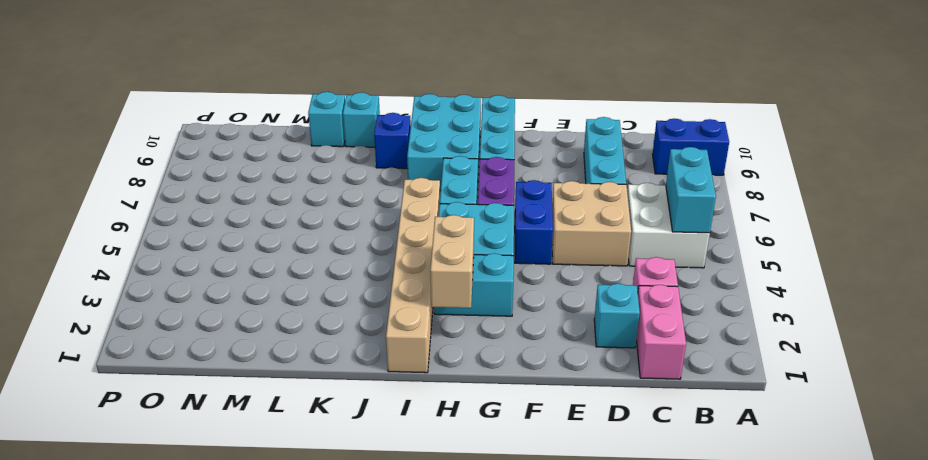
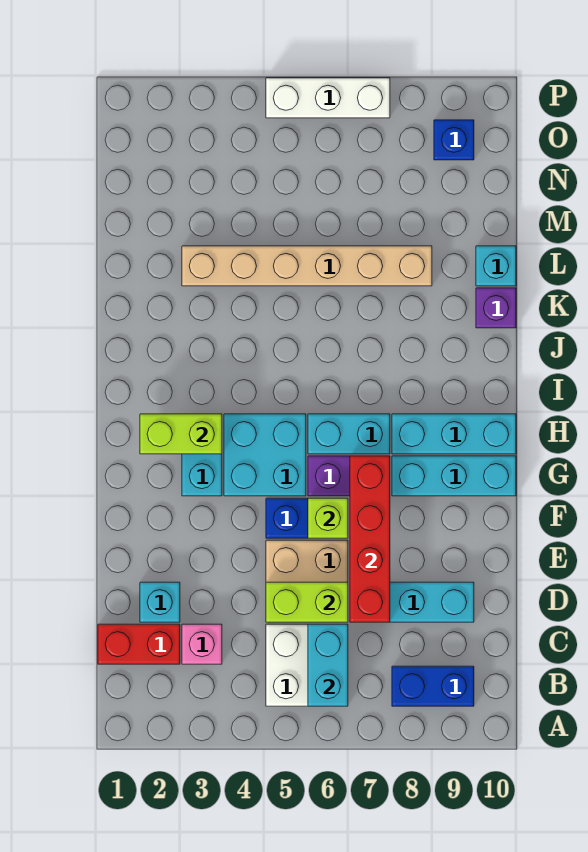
blue 1x2 brick [653,119,729,175] -> blue 1x2 brick turned to [392,666,474,706]
cyan 1x2 brick [666,147,716,233] -> cyan 1x2 brick turned to [308,624,348,706]
pink 1x2 brick [636,285,686,379] -> red 1x2 brick [98,624,180,664]
none -> lime 1x2 brick [266,582,348,622]
none -> red 1x4 brick [350,456,390,622]
none -> lime 1x1 brick [308,498,348,538]
tan 1x2 brick [430,215,474,308] -> lime 1x2 brick [140,414,222,454]
cyan 2x3 brick [407,94,481,191] -> cyan 1x3 brick [392,414,516,454]
tan 1x6 brick [386,178,440,373] -> tan 1x6 brick moved to [182,246,432,286]
blue 1x1 brick [374,113,411,169] -> blue 1x1 brick moved to [434,120,474,160]
cyan 1x1 brick [343,92,380,147] -> purple 1x1 brick [476,288,516,328]
none -> white 1x3 brick [266,78,390,118]

